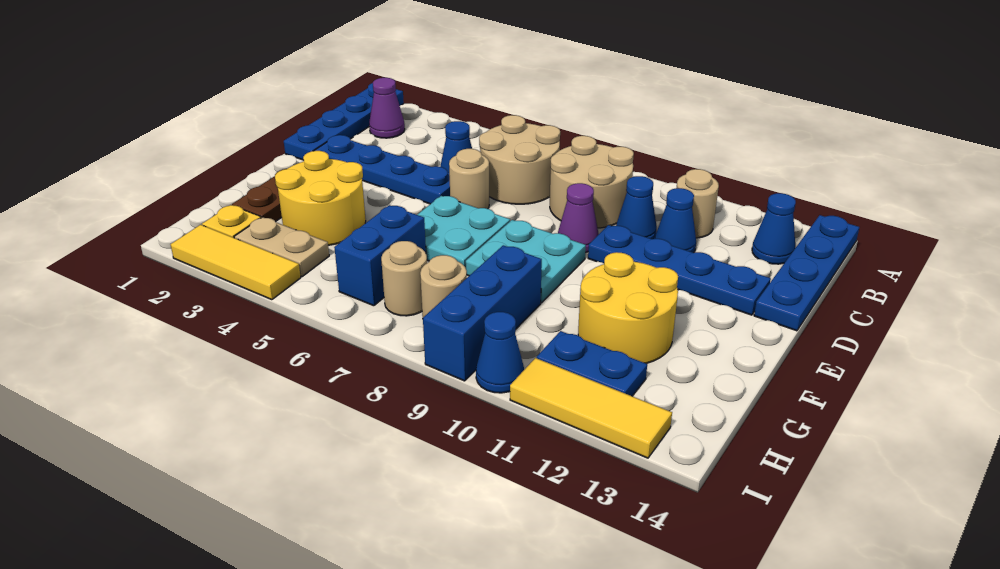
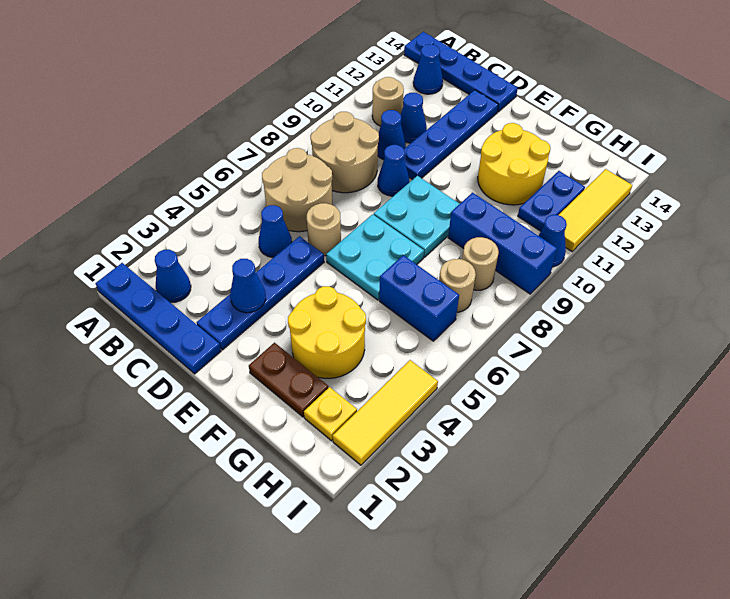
purple 1x1 cone [369,78,405,138] -> blue 1x1 cone [155,250,191,302]
none -> blue 1x1 cone [230,259,266,313]
purple 1x1 cone [558,183,599,253] -> blue 1x1 cone [378,145,409,196]
tan 1x2 plate [234,217,329,277] -> none

